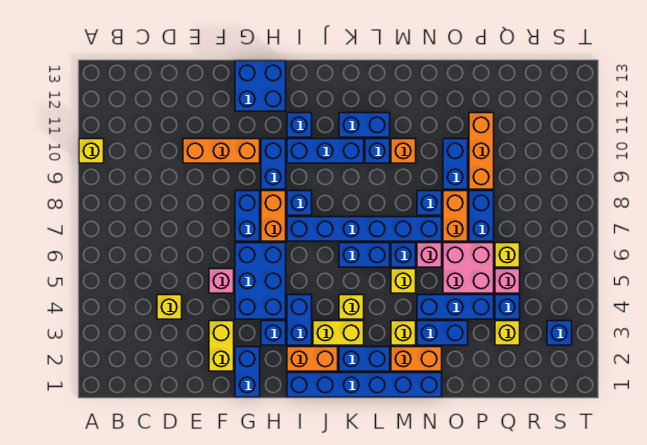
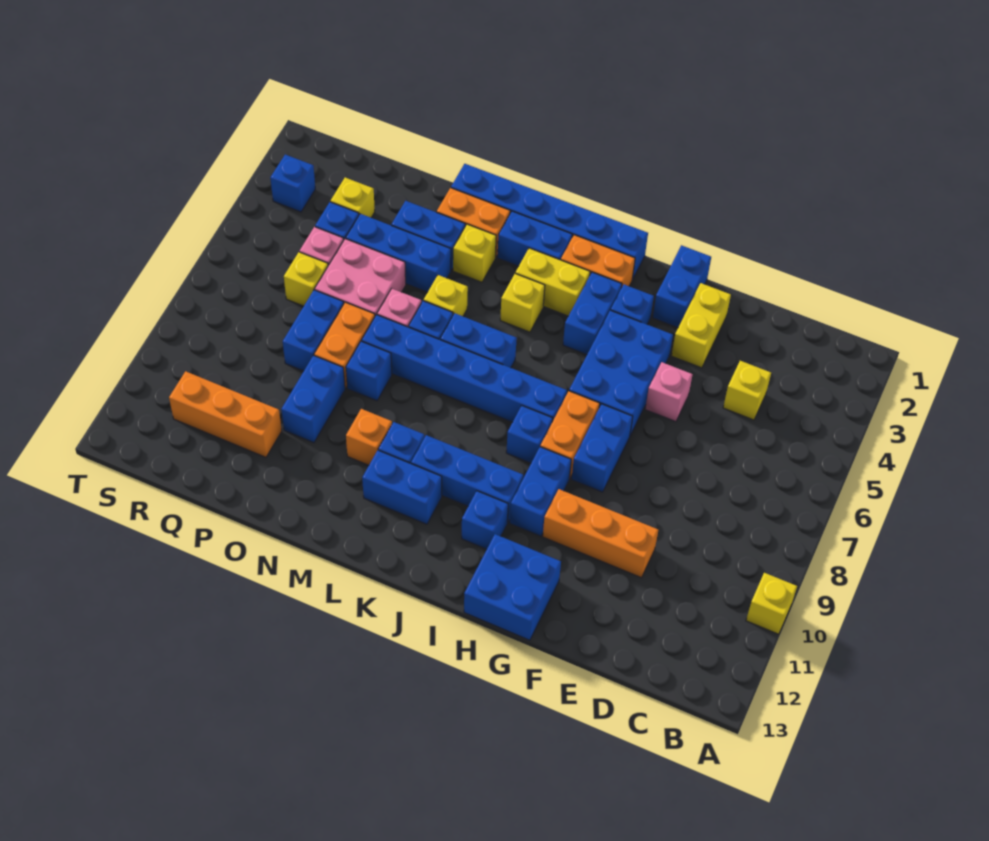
orange 1x3 brick [469,113,494,189] -> orange 1x3 brick turned to [169,371,282,457]

